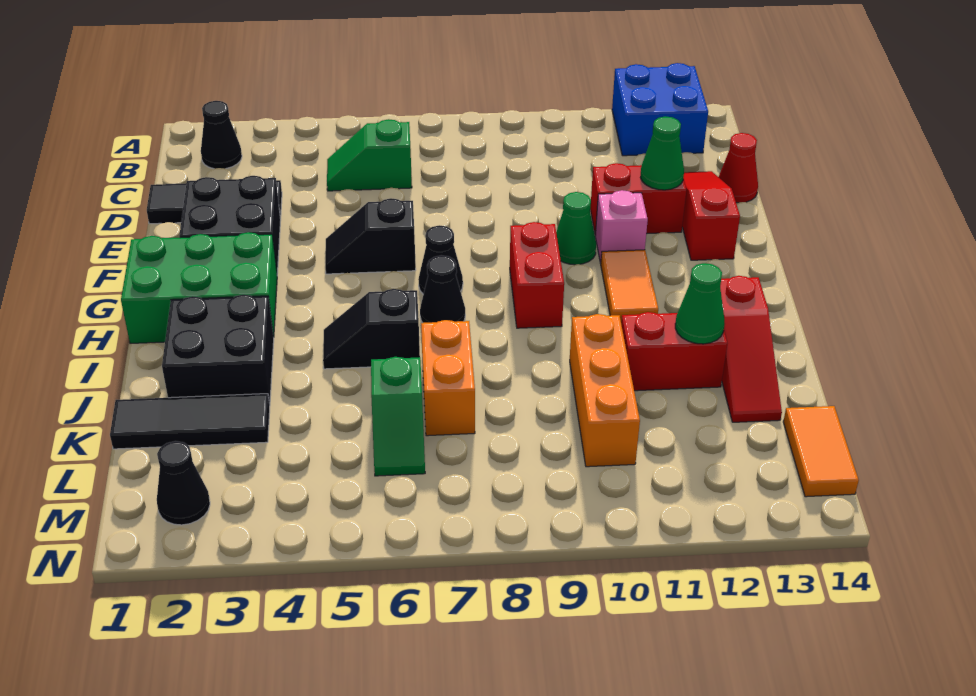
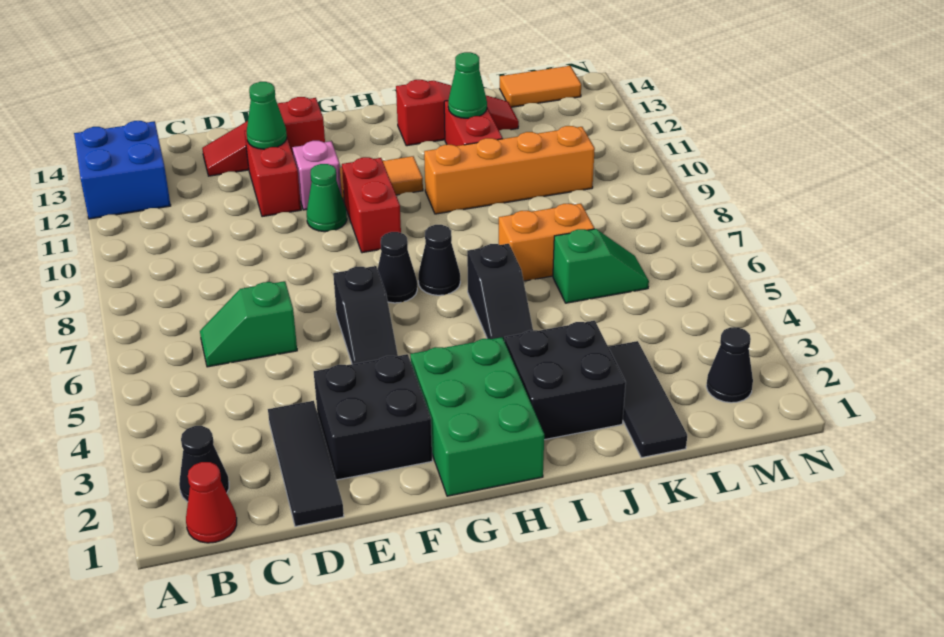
green 1x2 slope [327,119,412,191] -> green 1x2 slope turned to [200,281,297,367]
red 1x1 cone [719,133,758,203] -> red 1x1 cone moved to [186,462,237,543]
red 1x2 brick [510,222,564,328] -> red 1x2 brick turned to [342,157,401,253]
orange 1x3 brick [570,314,640,467] -> orange 1x4 brick [424,126,595,214]

